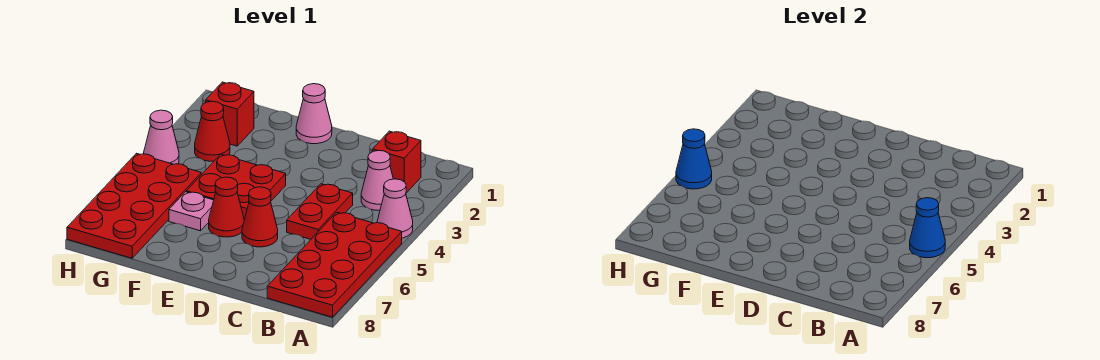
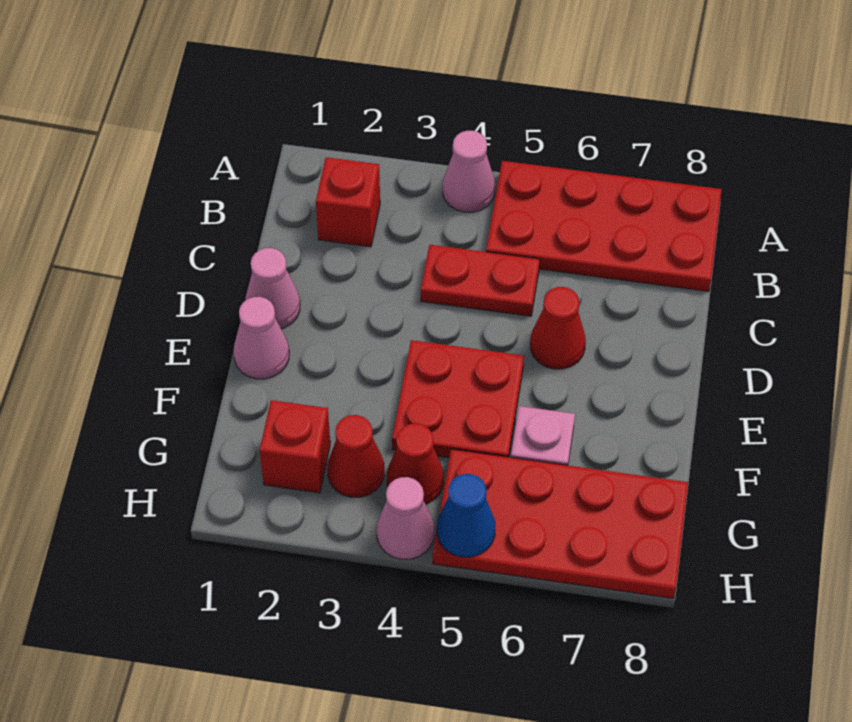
blue 1x1 cone [910,198,945,258] -> none
pink 1x1 cone [361,151,393,210] -> pink 1x1 cone moved to [245,248,300,329]
red 1x1 cone [209,177,244,237] -> red 1x1 cone moved to [387,424,444,504]

